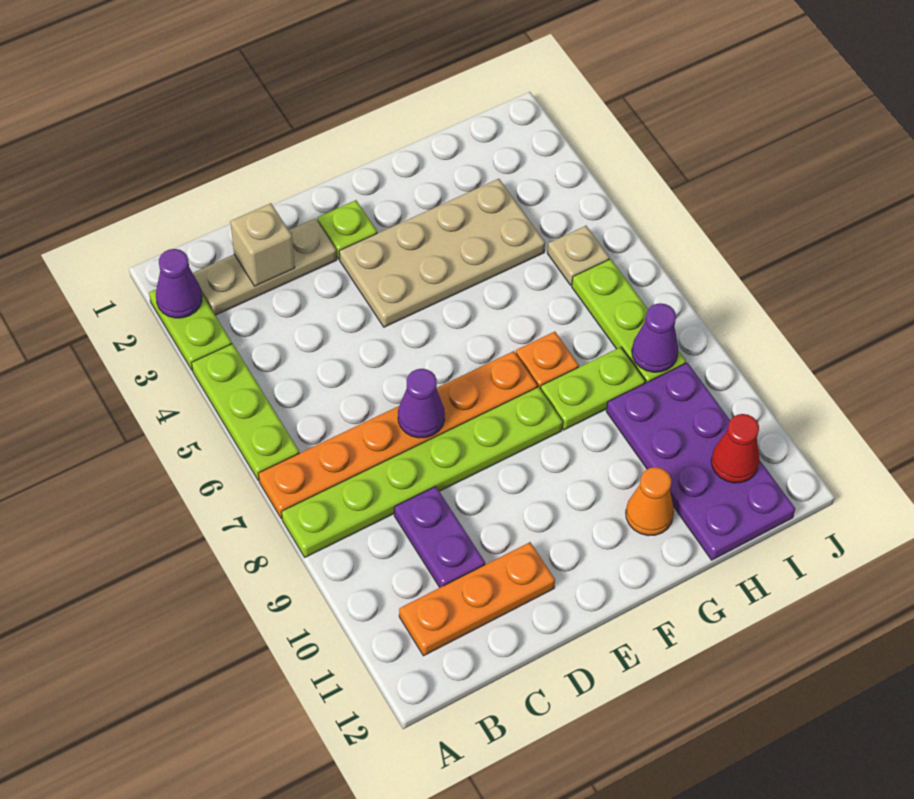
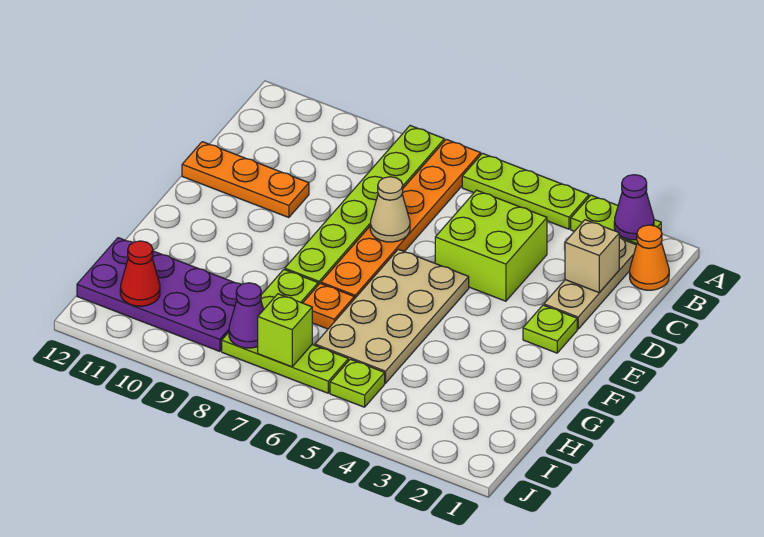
orange 1x3 plate [399,542,555,656] -> orange 1x3 plate turned to [182,142,309,218]
none -> lime 2x2 brick [435,190,547,301]
purple 1x2 plate [394,486,485,587] -> none
purple 1x1 cone [398,369,445,438] -> tan 1x1 cone [370,177,410,242]
tan 2x4 plate [339,179,545,327] -> tan 2x4 plate moved to [315,249,469,383]
orange 1x1 cone [626,467,674,536] -> orange 1x1 cone moved to [630,225,669,290]
tan 1x1 plate [547,226,610,285] -> lime 1x1 plate [330,359,385,407]
none -> lime 1x1 brick [258,294,312,367]

